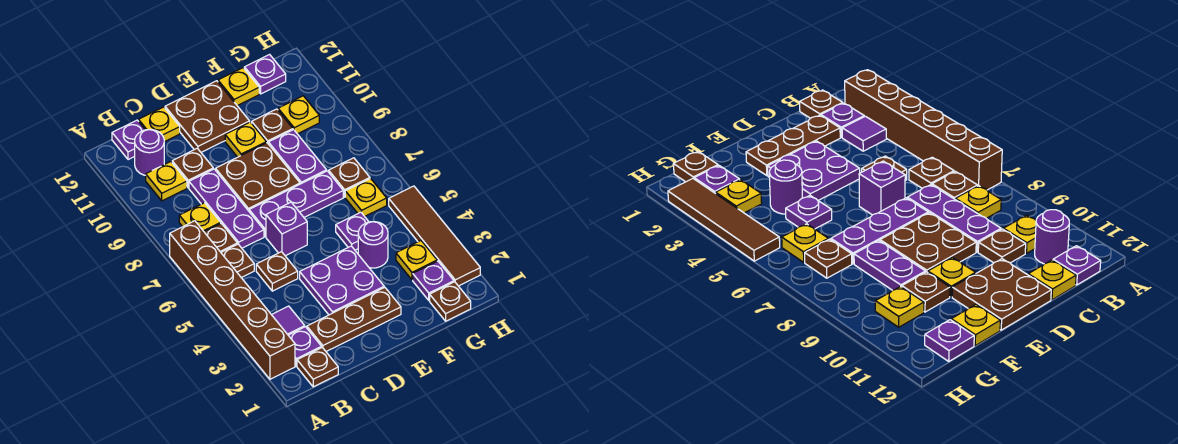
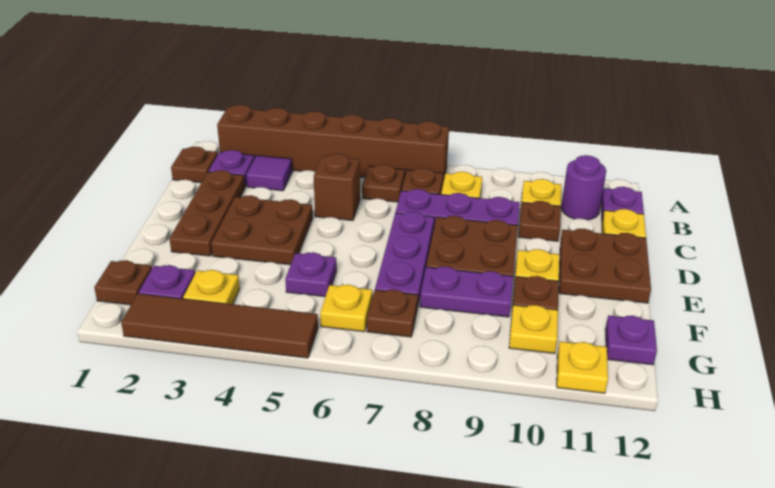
brown 1x1 plate [256,252,298,291] -> brown 1x1 brick [314,154,360,221]
purple 2x2 plate [300,246,384,315] -> brown 2x2 plate [211,195,313,265]
purple 1x1 brick [266,202,307,256] -> none
purple 1x1 round brick [358,222,388,268] -> none
yellow 1x1 plate [218,68,259,106] -> yellow 1x1 plate moved to [557,341,608,393]

